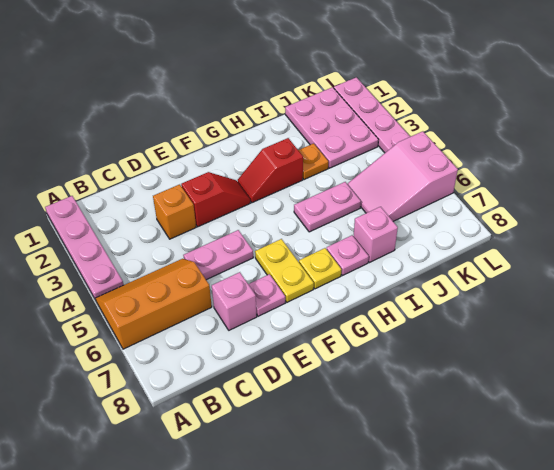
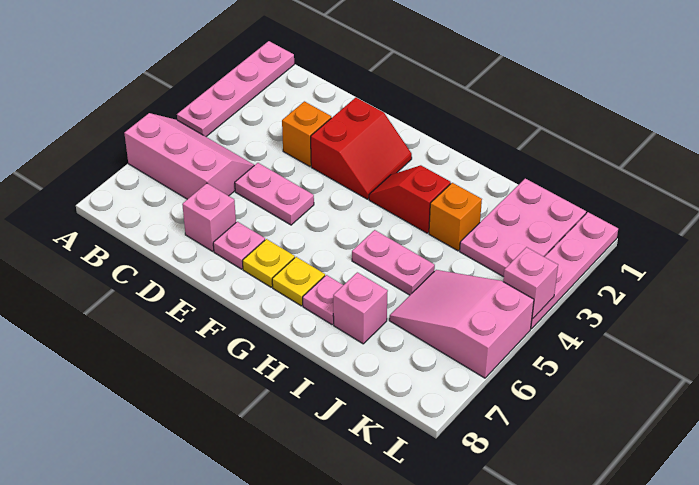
orange 2x3 slope [96,259,212,349] -> pink 2x3 slope [124,113,254,199]
red 1x2 slope [181,172,250,227] -> red 2x2 slope [311,98,412,199]
yellow 1x2 plate [255,239,314,302] -> yellow 1x1 plate [242,239,295,287]
orange 1x1 plate [298,143,328,180] -> orange 1x1 brick [429,183,482,251]
none -> pink 1x1 brick [503,247,558,319]

